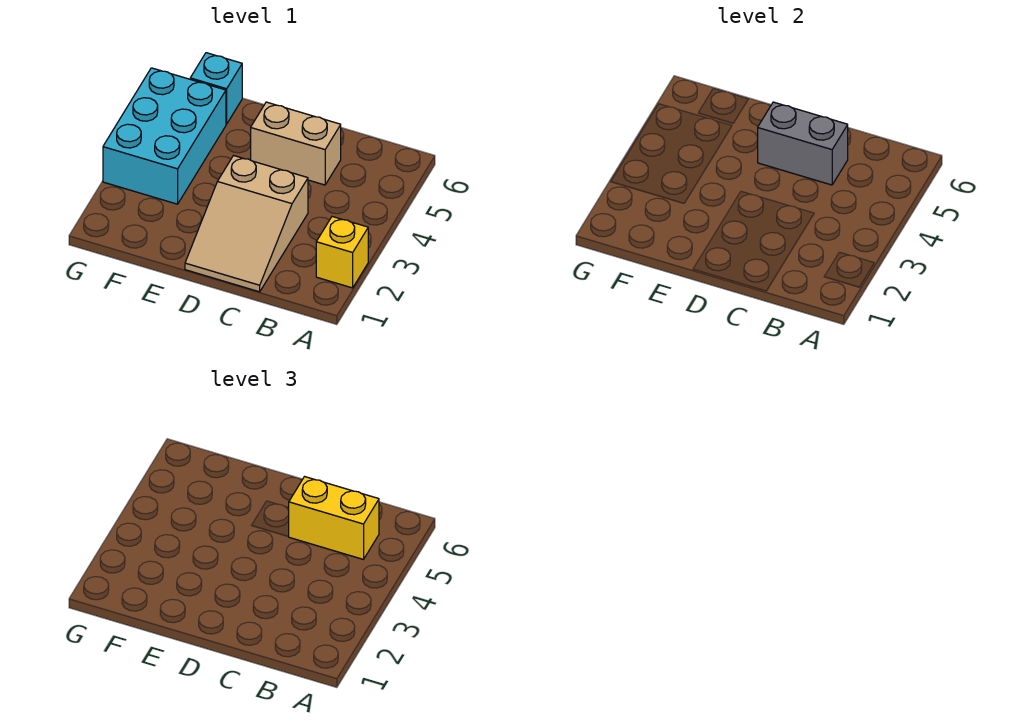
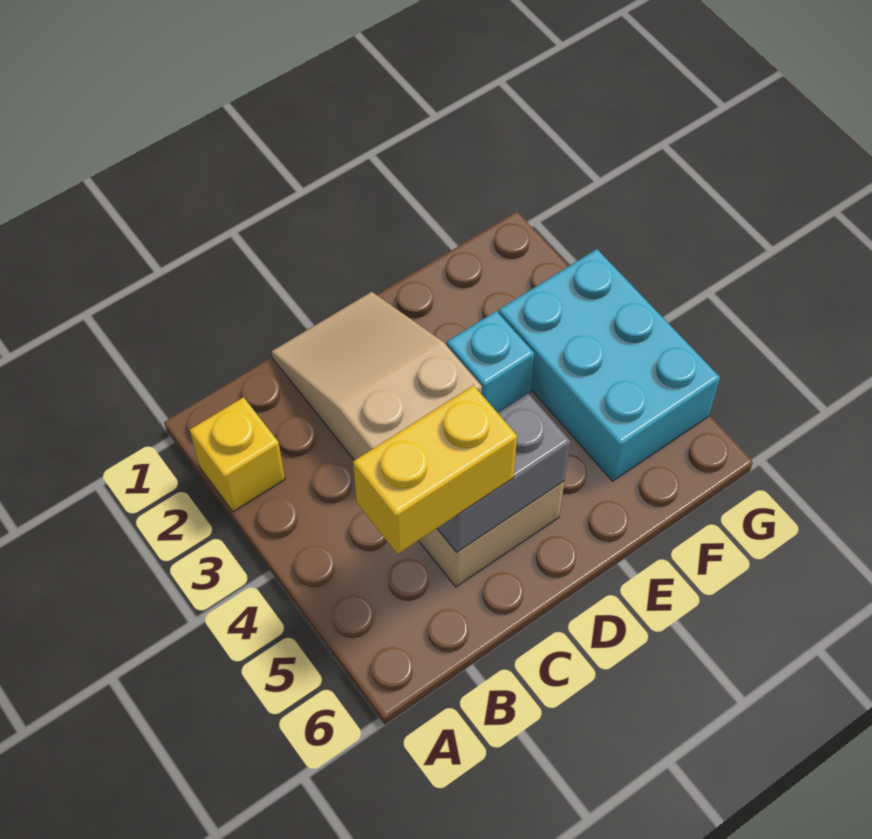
cyan 1x1 brick [190,53,242,124] -> cyan 1x1 brick moved to [447,311,534,413]

